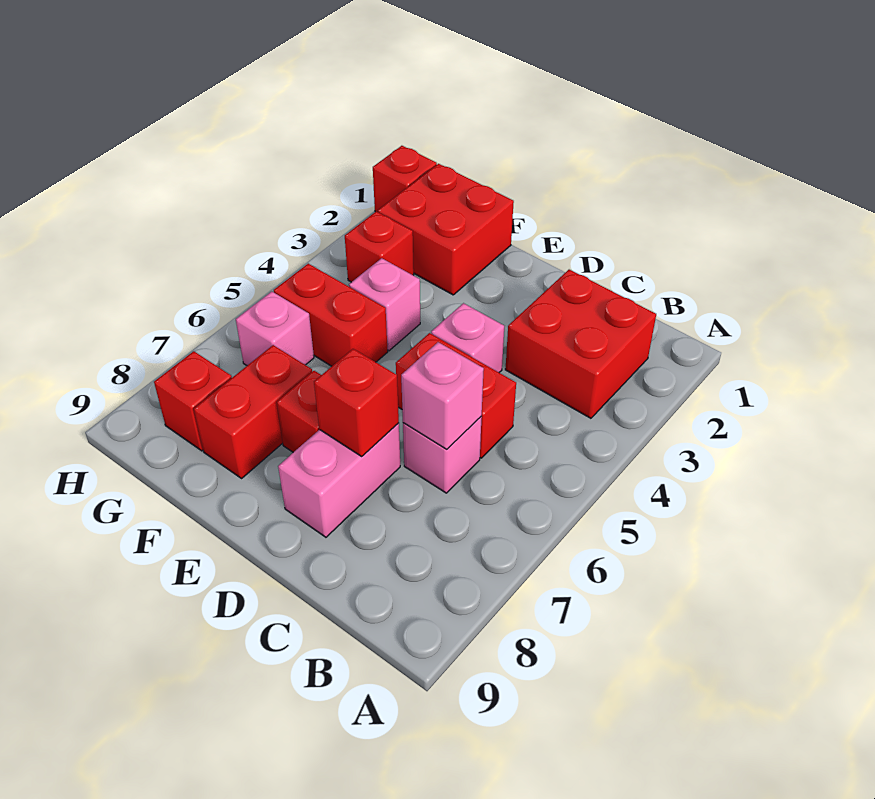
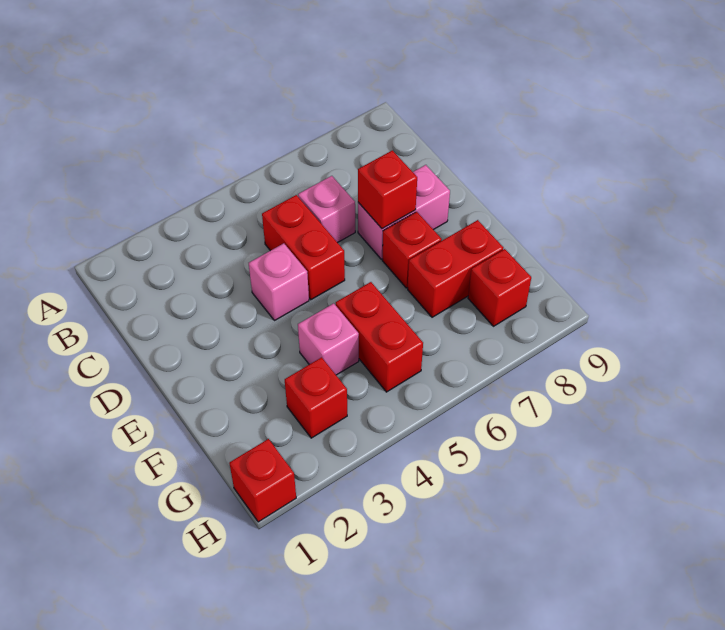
red 2x2 brick [505,270,656,418] -> none
pink 1x1 brick [401,342,484,449] -> none
red 2x2 brick [378,164,514,295] -> none
pink 1x1 brick [236,292,314,365] -> none

